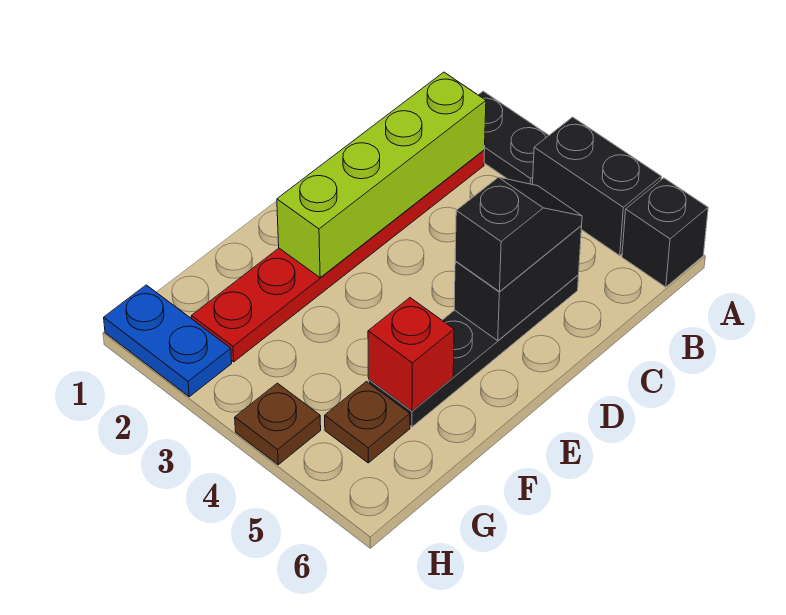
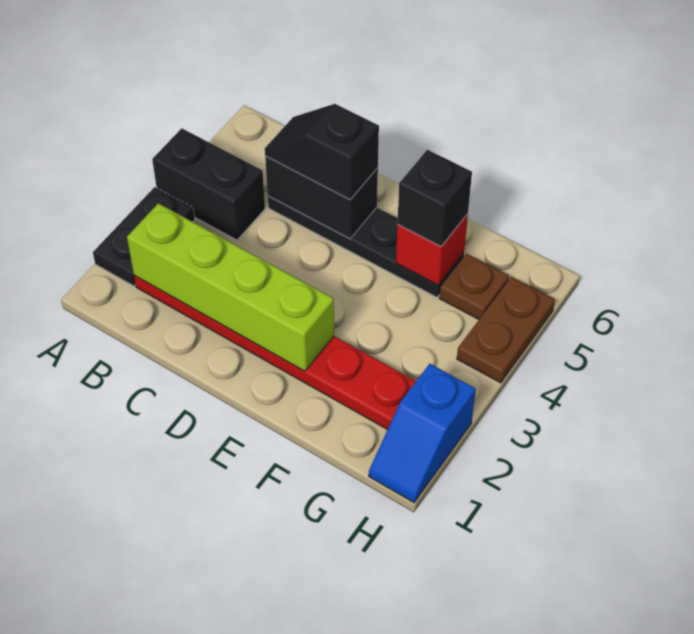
black 1x2 brick [533,117,661,256] -> black 1x2 brick turned to [152,128,265,240]
black 1x1 brick [622,178,708,287] -> black 1x1 brick moved to [397,150,472,246]
blue 1x2 plate [104,285,232,397] -> blue 1x2 slope [369,364,476,503]
brown 1x1 plate [235,383,321,465] -> brown 1x2 plate [457,277,555,383]

